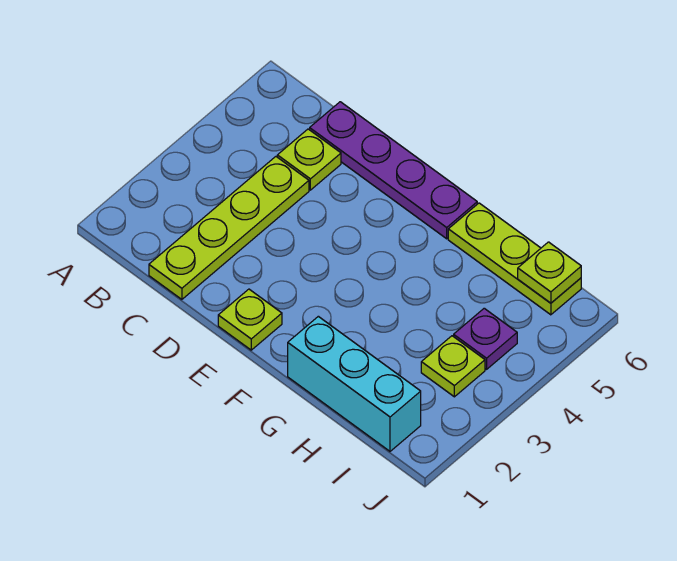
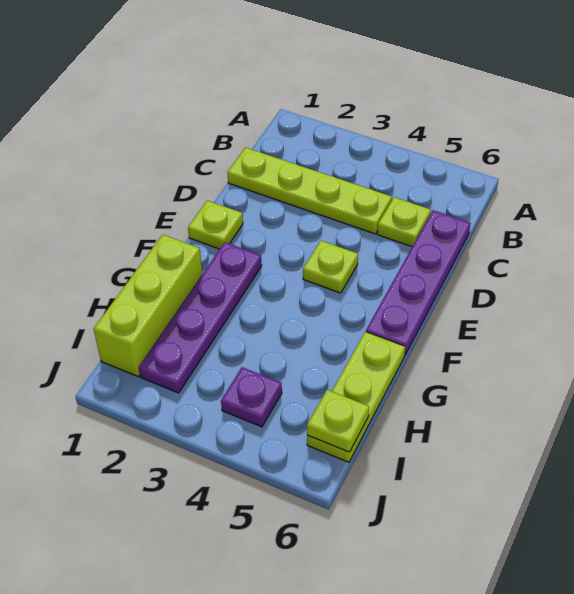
none -> purple 1x4 plate [139,242,262,393]
cyan 1x3 brick [288,316,421,451] -> lime 1x3 brick [94,235,202,376]
lime 1x1 plate [421,336,485,397] -> lime 1x1 plate moved to [303,241,358,293]

